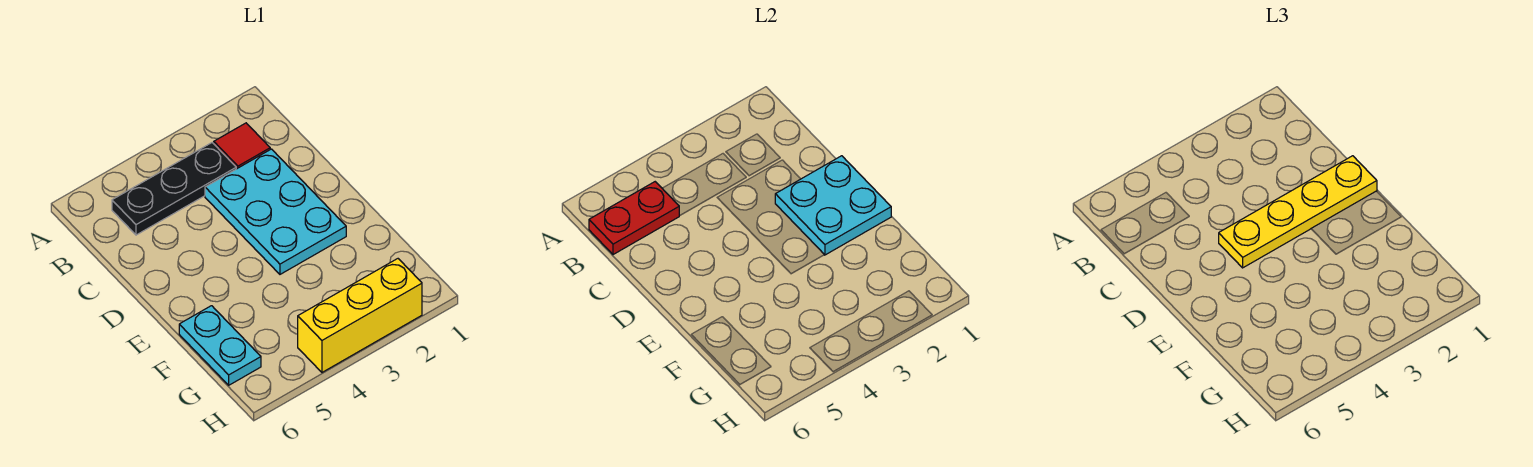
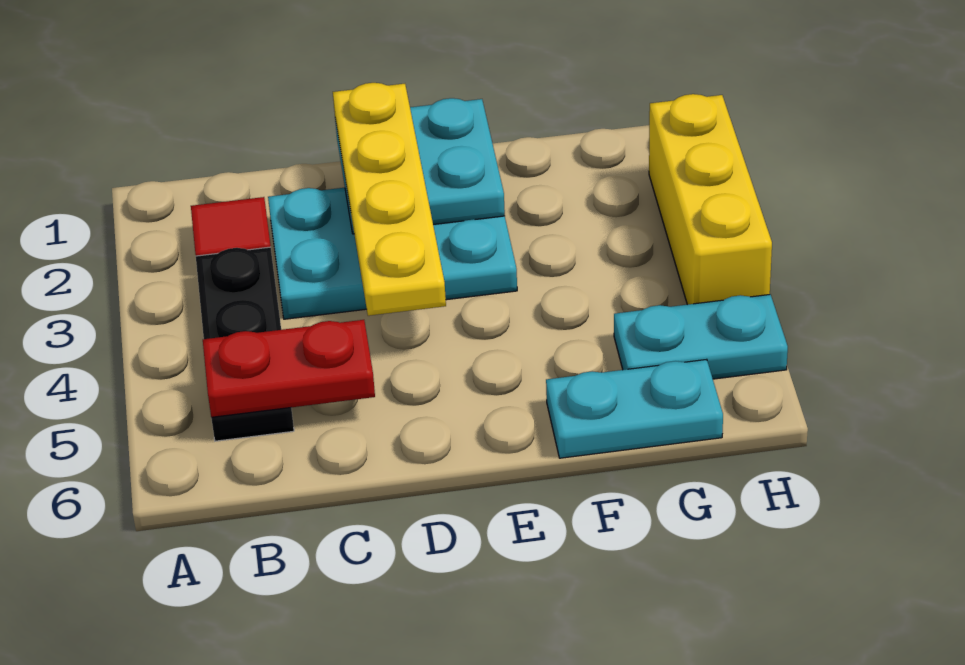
red 1x2 plate [589,182,679,255] -> red 1x2 plate turned to [203,320,375,417]
none -> cyan 1x2 plate [614,295,788,379]

